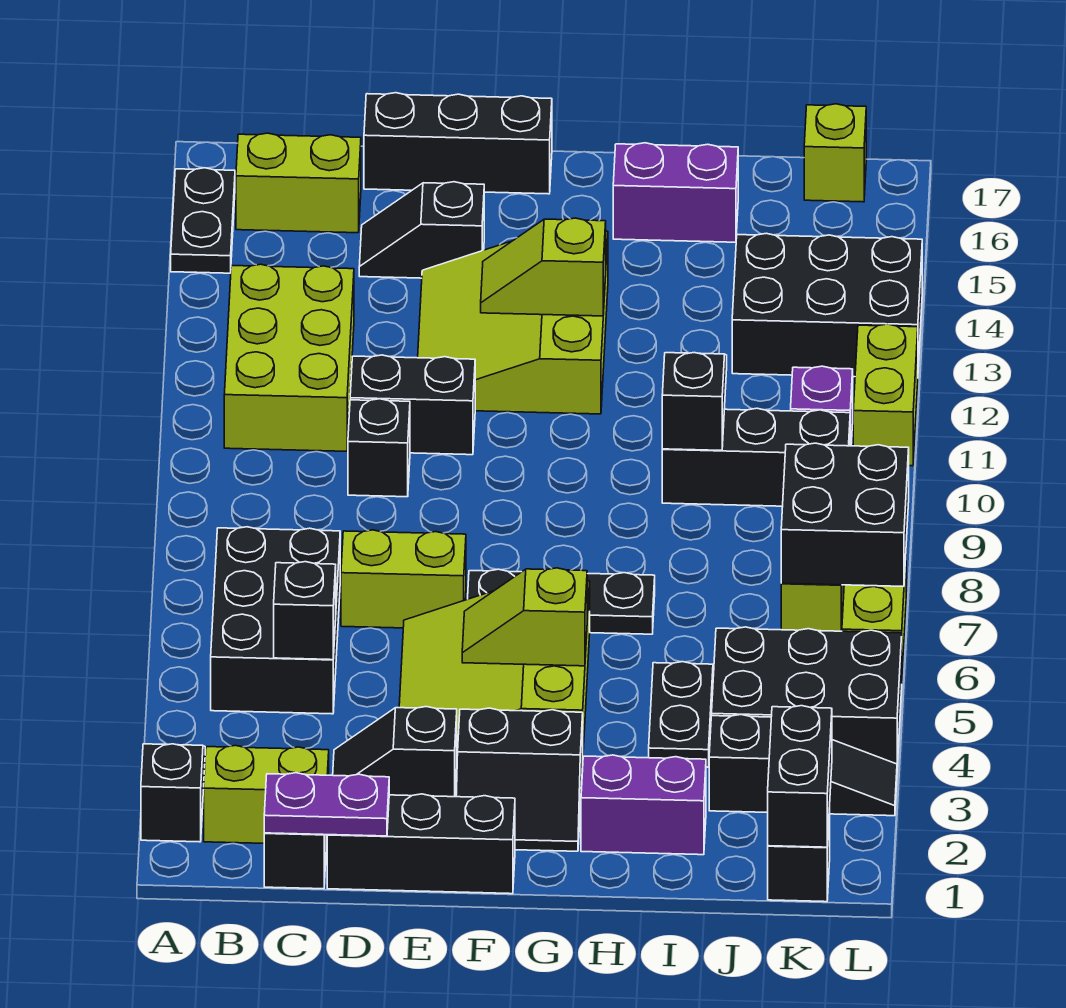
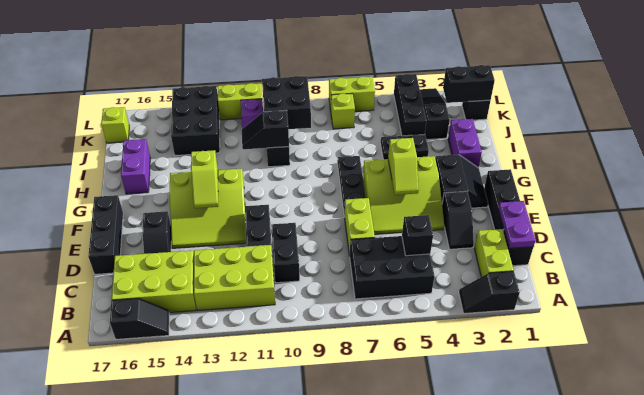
black 1x2 plate [171,168,235,273] -> black 1x2 slope [110,298,169,339]
lime 1x2 brick [236,133,361,233] -> lime 2x3 brick [112,250,196,313]
black 1x1 brick [348,399,410,497] -> black 1x2 brick [271,223,300,283]
black 2x3 brick [712,627,902,766] -> black 1x3 brick [394,74,427,136]
black 2x2 brick [781,443,909,586] -> black 2x2 brick moved to [262,76,311,129]

